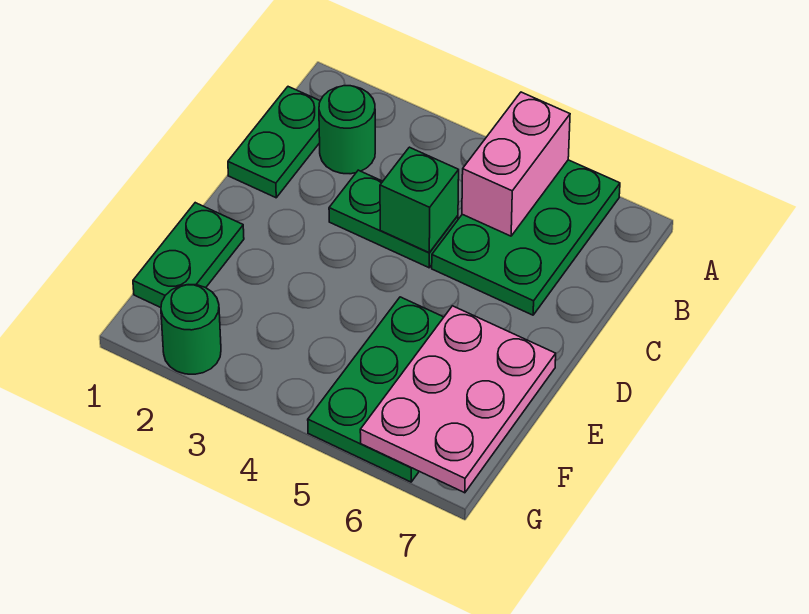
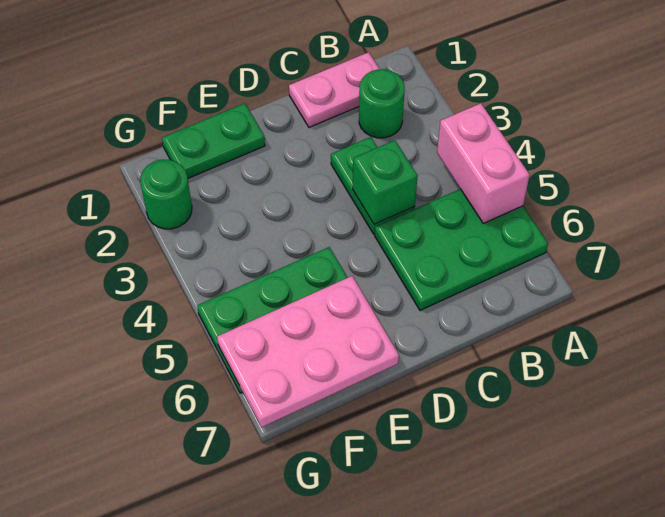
pink 1x2 brick [462,92,570,236] -> pink 1x2 brick turned to [437,103,530,223]
green 1x2 plate [228,87,320,198] -> pink 1x2 plate [289,52,379,127]

